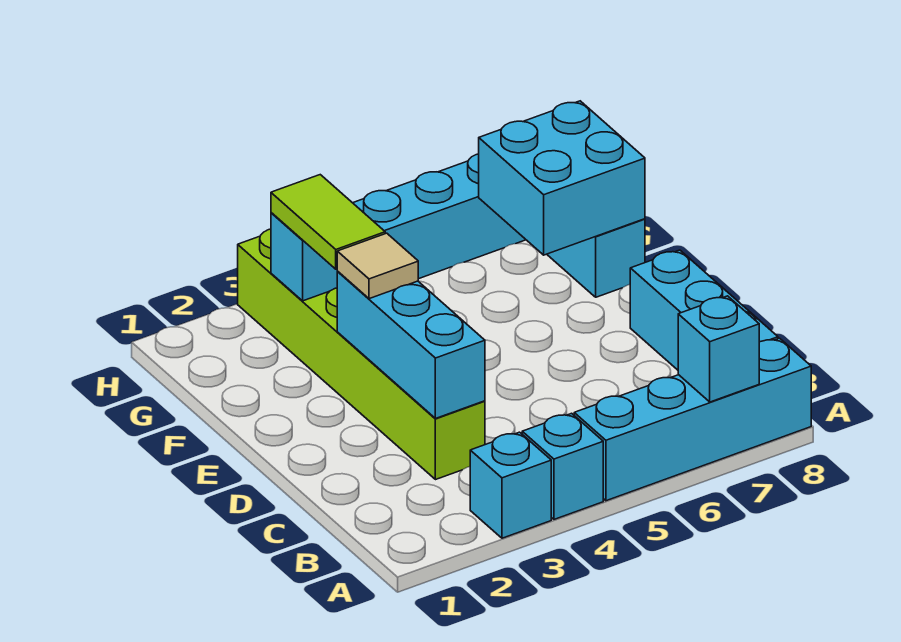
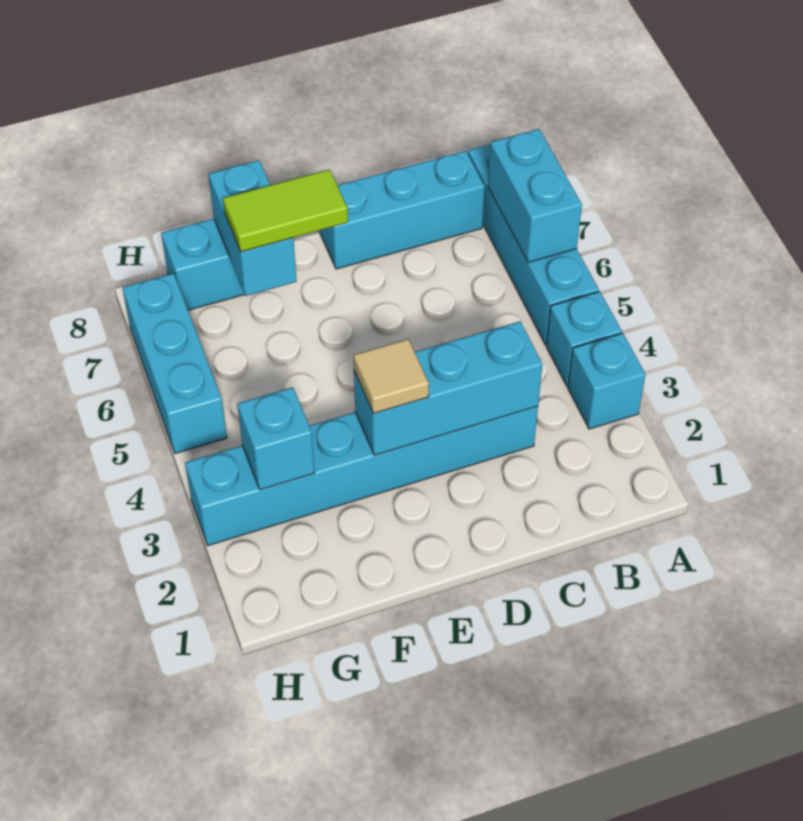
cyan 1x1 brick [678,296,759,402] -> cyan 1x2 brick [488,129,582,262]
lime 1x6 brick [238,229,485,480] -> cyan 1x6 brick [185,406,538,546]
lime 1x2 tile [271,175,385,269] -> lime 1x2 tile moved to [223,170,348,252]
cyan 2x2 brick [479,101,645,255] -> cyan 1x2 brick [209,160,297,296]

